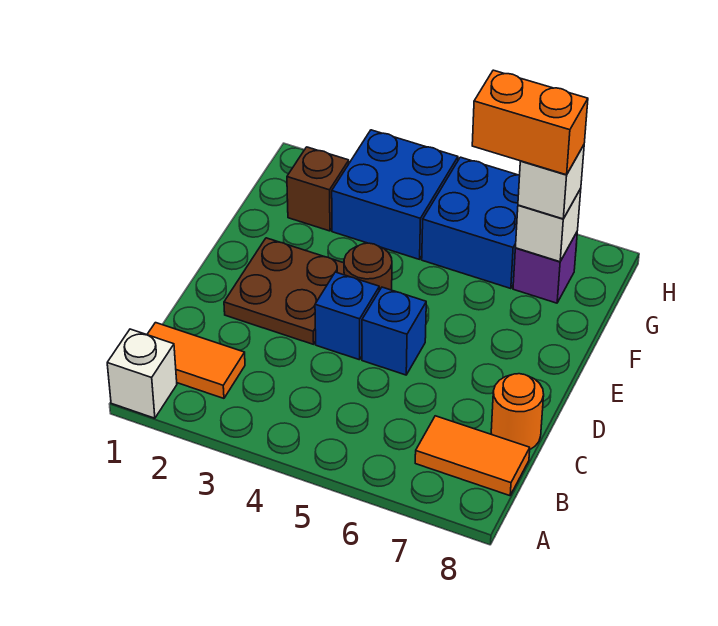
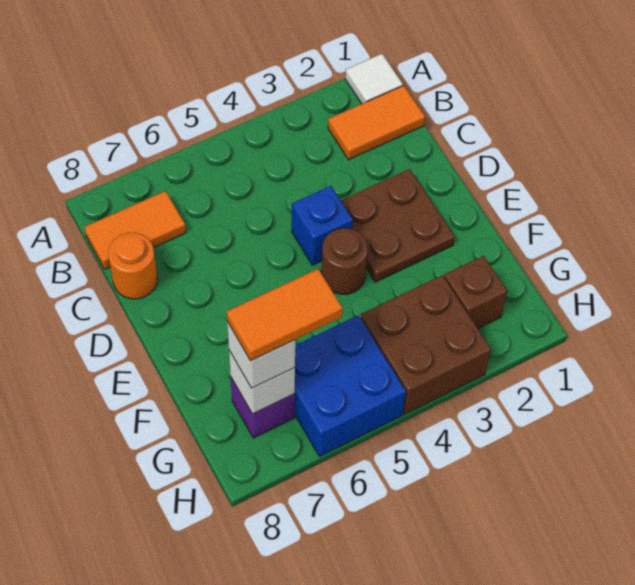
white 1x1 brick [107,329,177,418] -> white 1x1 tile [345,54,403,104]
blue 1x1 brick [362,287,426,375] -> none
blue 2x2 brick [332,130,458,259] -> brown 2x2 brick [360,275,491,414]
orange 1x2 brick [472,70,588,175] -> orange 1x2 tile [227,269,343,361]

